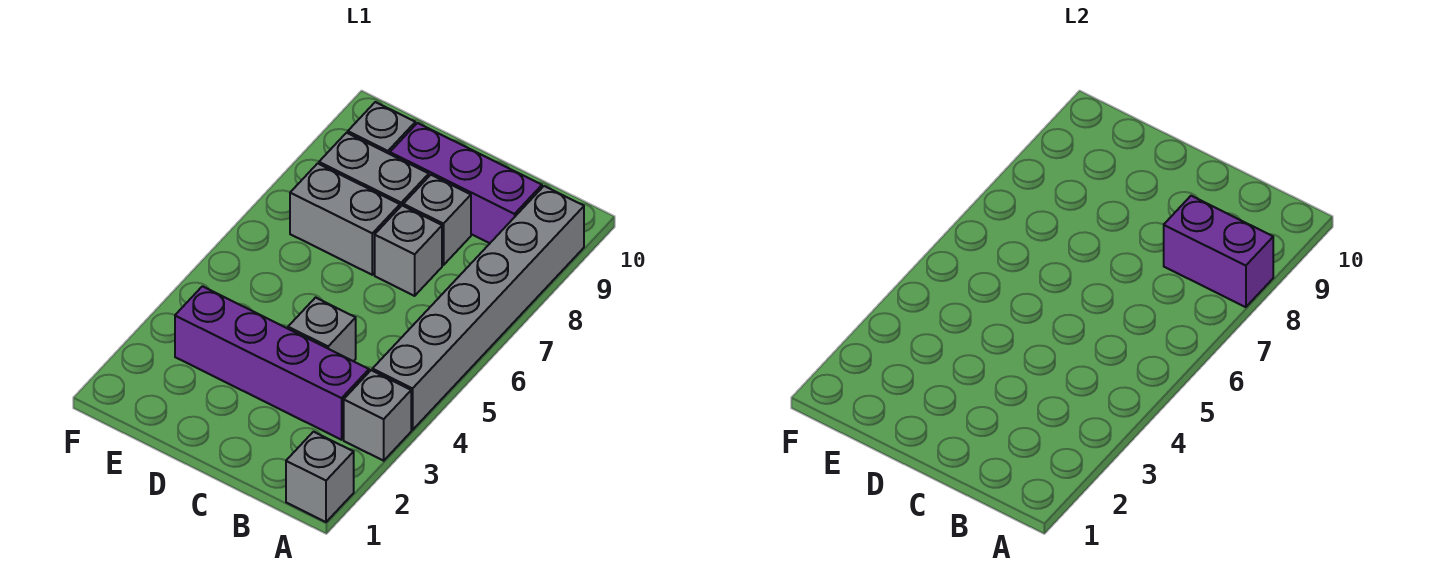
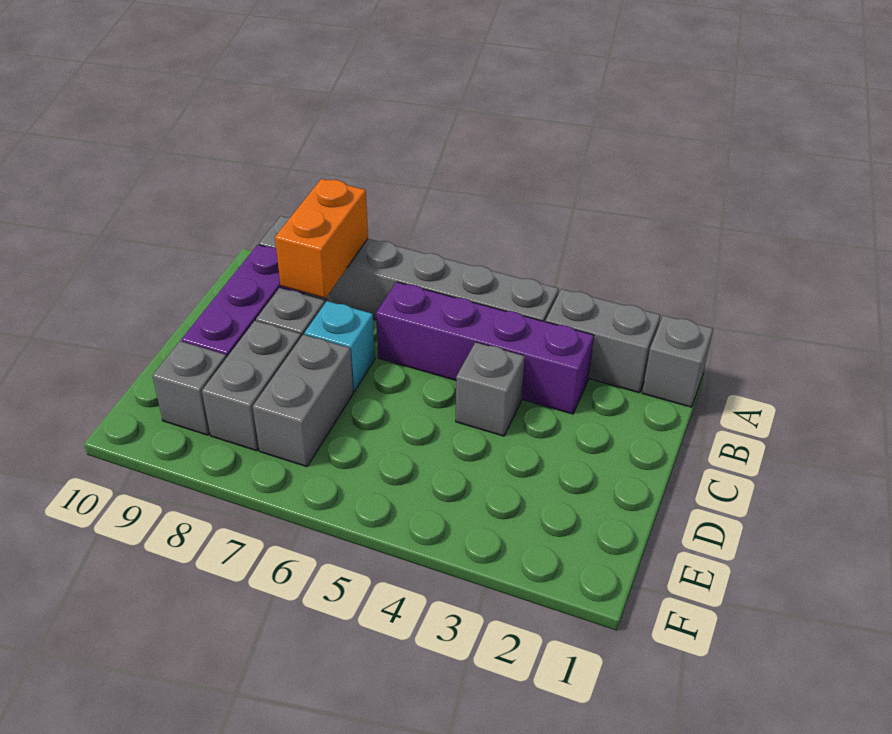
grey 1x1 brick [344,370,411,461] -> grey 1x2 brick [545,289,660,393]
purple 1x2 brick [1164,196,1273,307] -> orange 1x2 brick [275,179,368,298]
purple 1x4 brick [175,286,369,440] -> purple 1x4 brick turned to [376,282,594,414]
grey 1x1 brick [375,206,442,296] -> cyan 1x1 brick [304,301,375,392]

